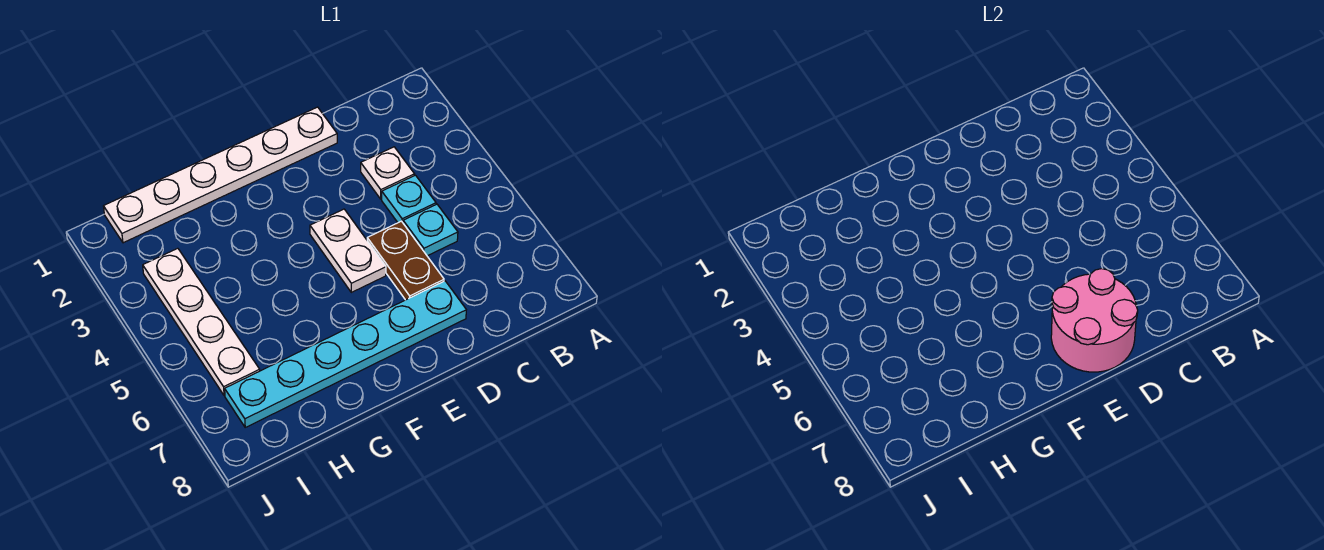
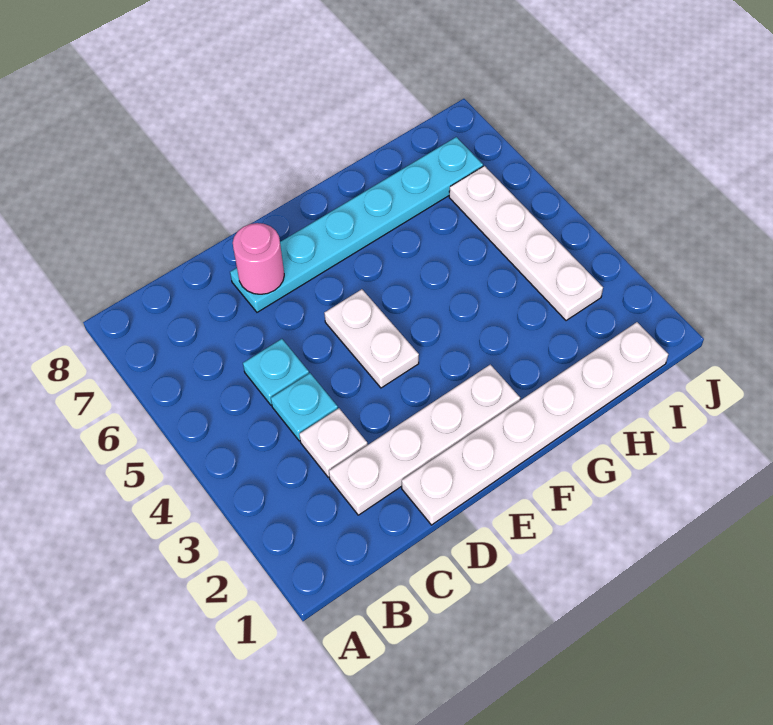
none -> white 1x4 plate [329,365,520,515]
brown 1x2 plate [367,221,444,300] -> none
pink 2x2 round brick [1051,269,1138,372] -> pink 1x1 round brick [233,223,284,294]

